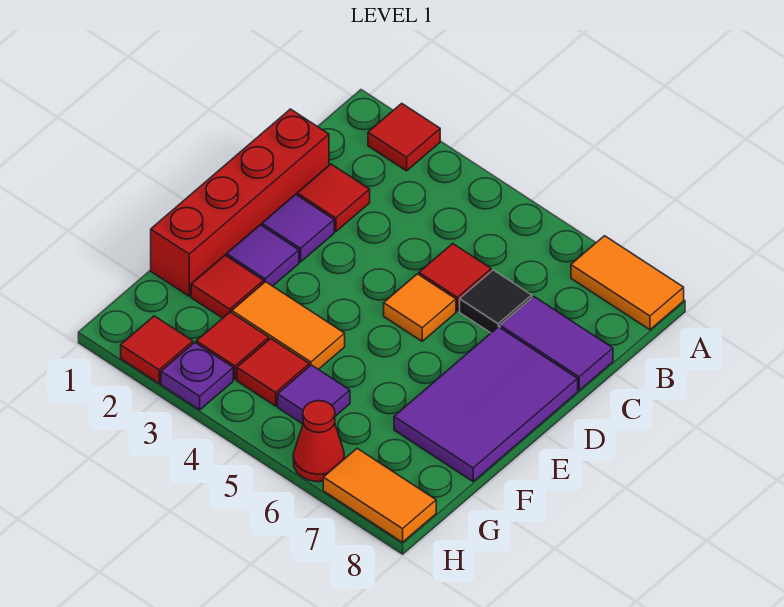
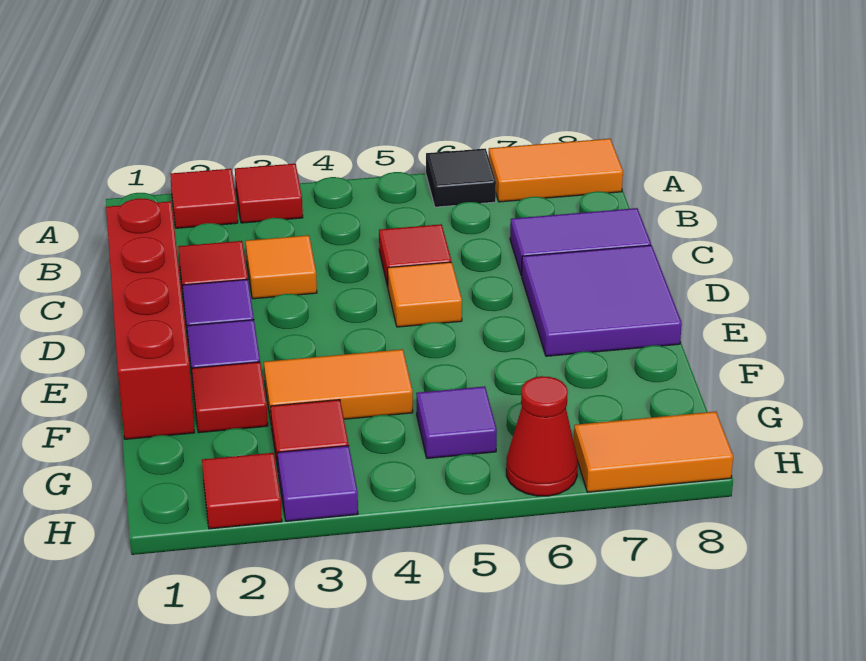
none -> orange 1x1 tile [246,235,317,299]
black 1x1 tile [460,270,532,333] -> black 1x1 tile moved to [426,149,496,207]
purple 2x3 tile [394,327,578,481] -> purple 2x2 tile [522,245,682,356]
red 1x1 tile [237,339,309,406] -> red 1x1 tile moved to [235,164,303,223]
purple 1x1 plate [161,343,233,410] -> purple 1x1 tile [278,446,358,521]

